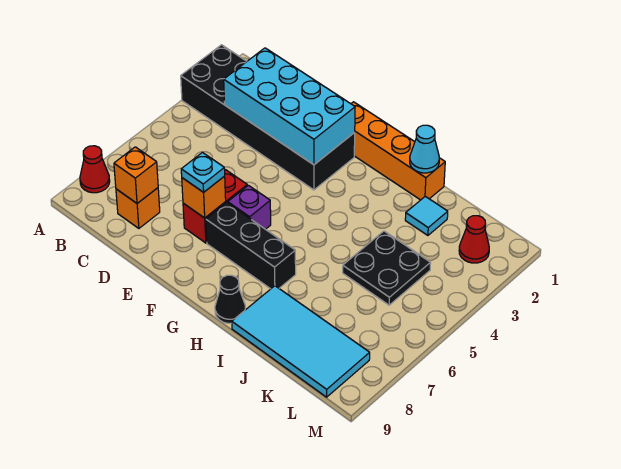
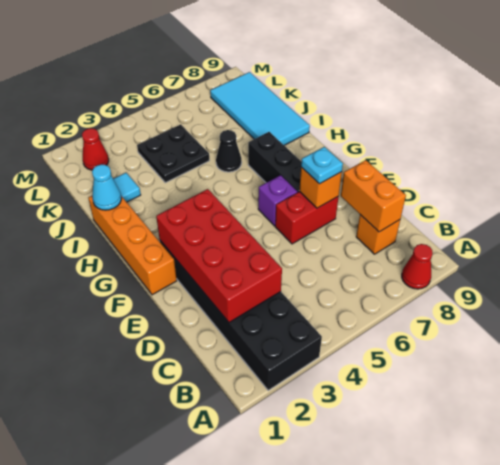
cyan 2x4 brick [224,48,355,165] -> red 2x4 brick [156,189,282,322]
orange 1x1 brick [114,147,158,203] -> orange 1x2 brick [341,160,406,232]
black 1x1 cone [215,275,245,323] -> black 1x1 cone moved to [216,130,242,172]

